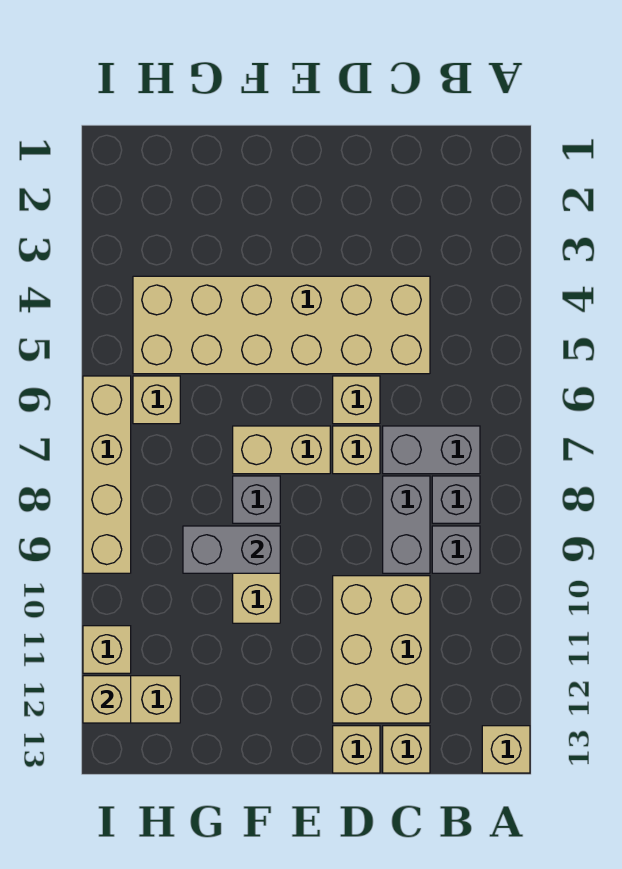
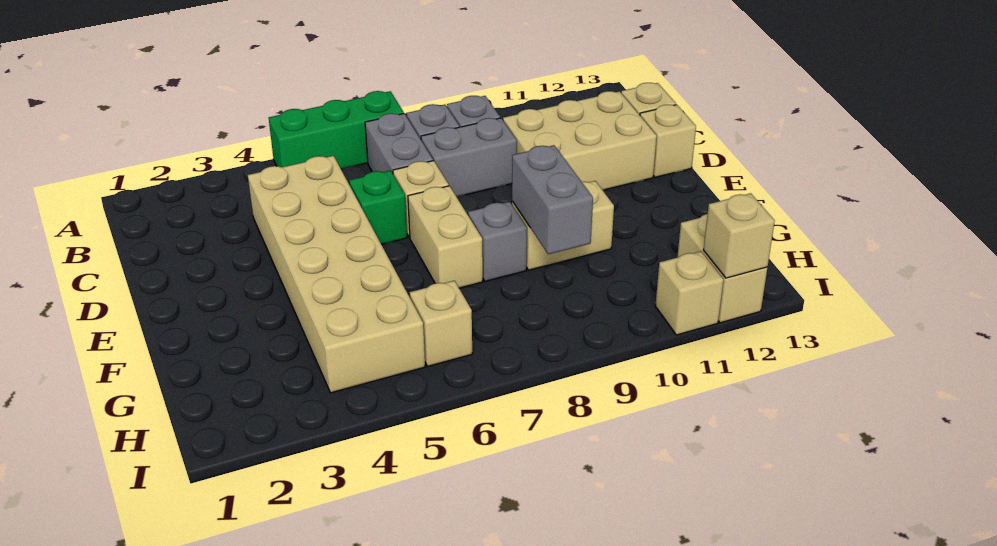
none -> green 1x3 brick [269,91,404,169]
tan 1x1 brick [482,726,530,773] -> none
tan 1x1 brick [333,376,380,424] -> green 1x1 brick [349,171,407,244]
tan 1x4 brick [83,376,131,573] -> none

